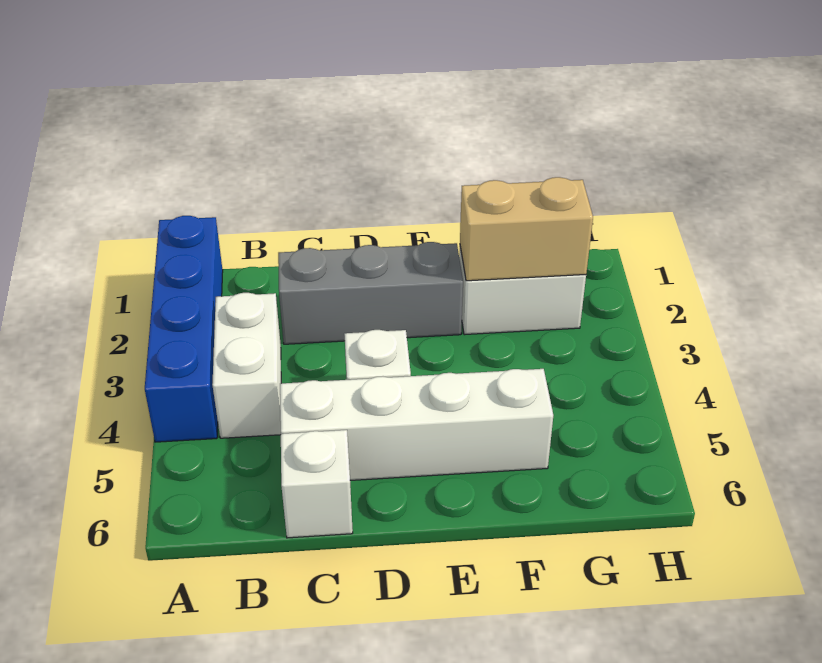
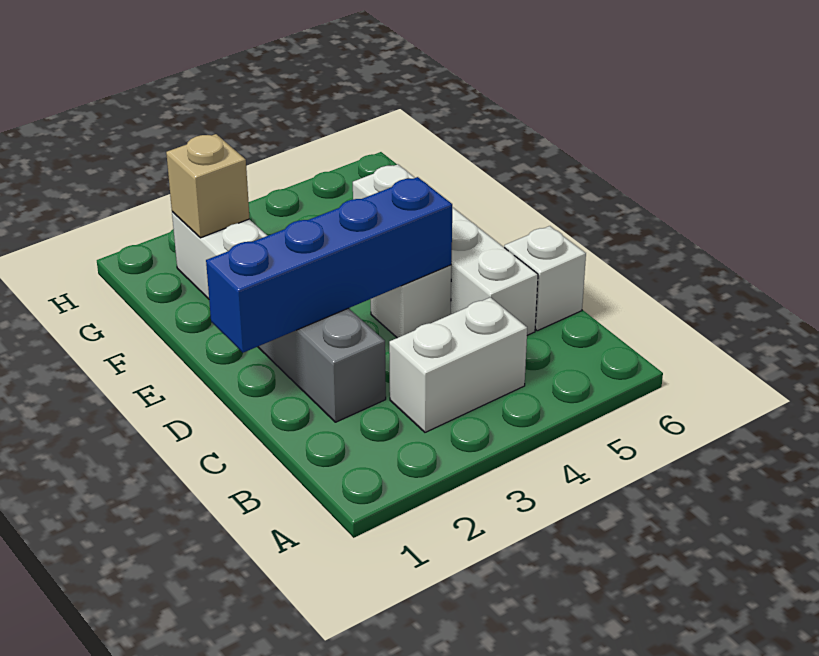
blue 1x4 brick [145,216,223,442] -> blue 1x4 brick moved to [206,177,452,353]
tan 1x2 brick [460,177,593,281] -> tan 1x1 brick [166,134,250,238]

